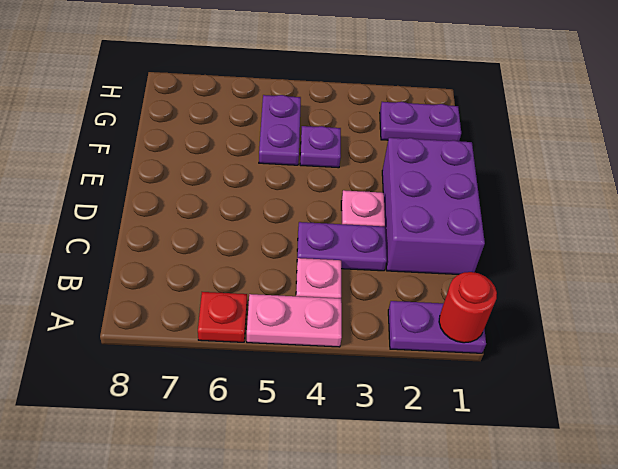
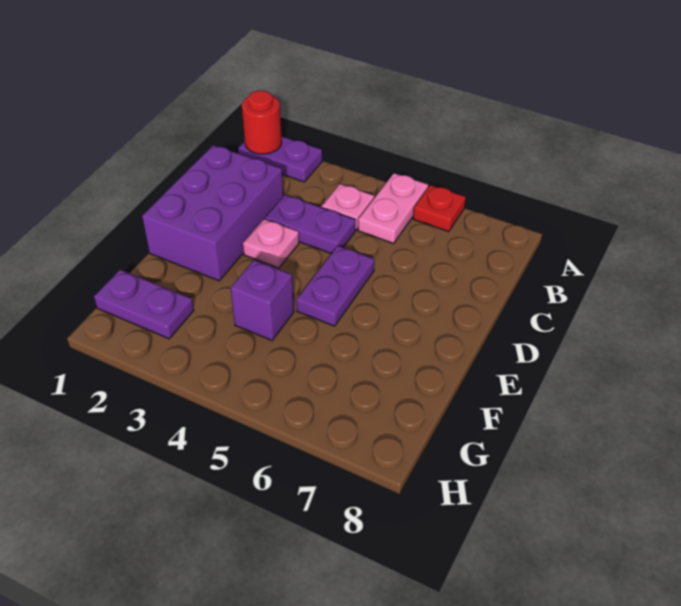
pink 1x2 plate [247,294,342,347] -> pink 1x2 plate turned to [358,173,428,243]
purple 1x1 plate [300,126,341,168] -> purple 1x1 brick [231,260,294,340]
purple 1x2 plate [259,95,301,165] -> purple 1x2 plate moved to [296,246,375,326]

